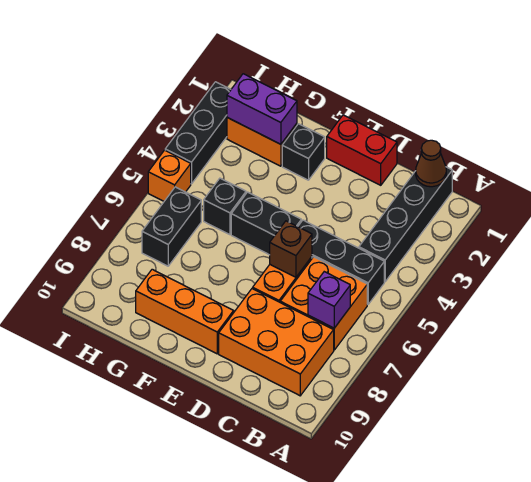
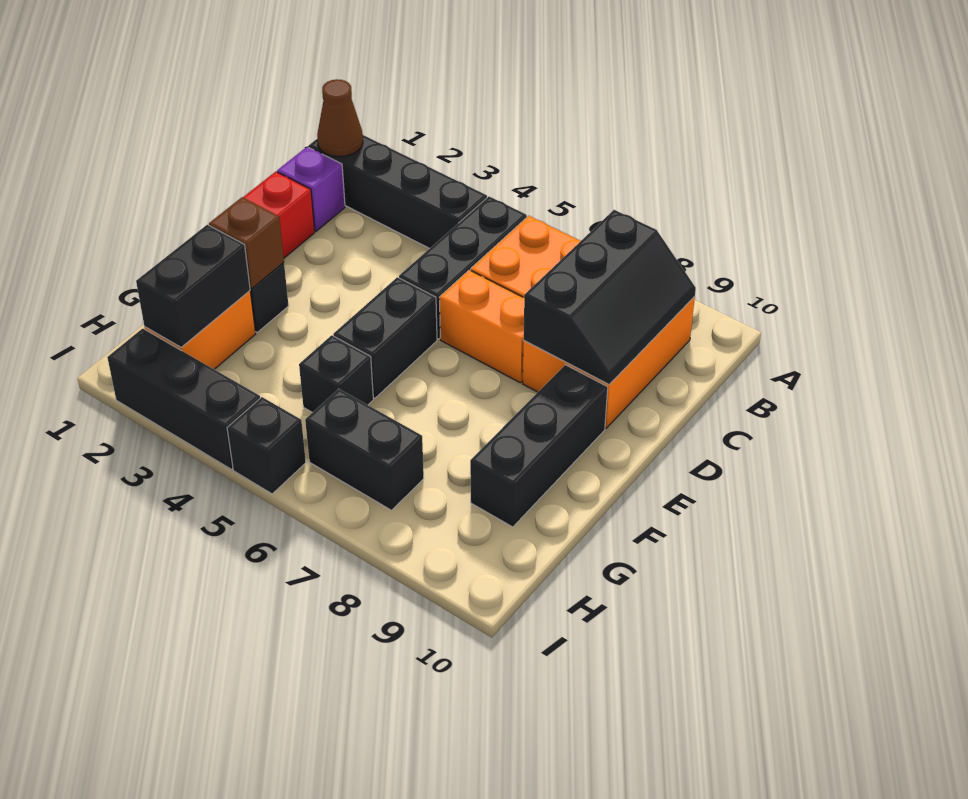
purple 1x1 brick [308,272,350,328] -> purple 1x1 brick moved to [277,147,345,231]
none -> black 2x3 slope [523,210,696,385]
brown 1x1 brick [270,221,312,277] -> brown 1x1 brick moved to [209,197,284,289]
orange 1x3 brick [136,269,234,354] -> black 1x3 brick [470,365,608,527]
purple 1x2 brick [227,74,297,144] -> black 1x2 brick [136,225,250,347]
orange 1x1 brick [148,150,191,201] -> black 1x1 brick [227,397,306,494]

